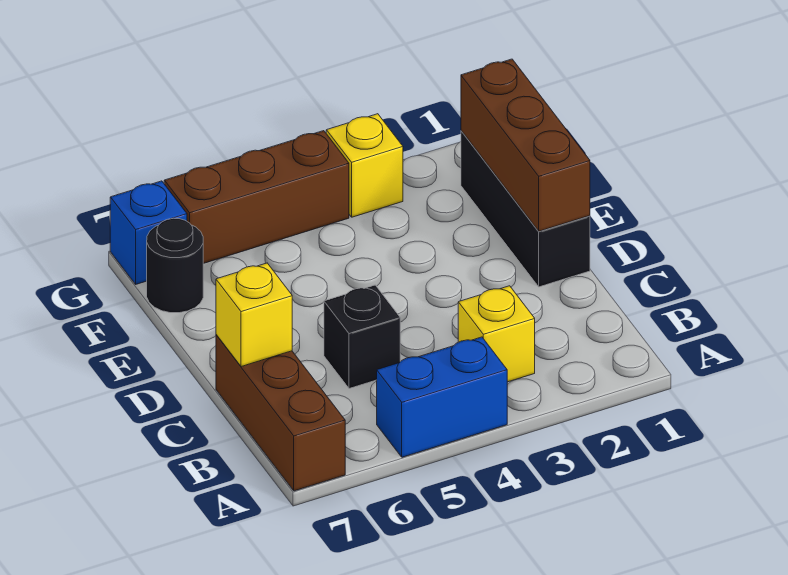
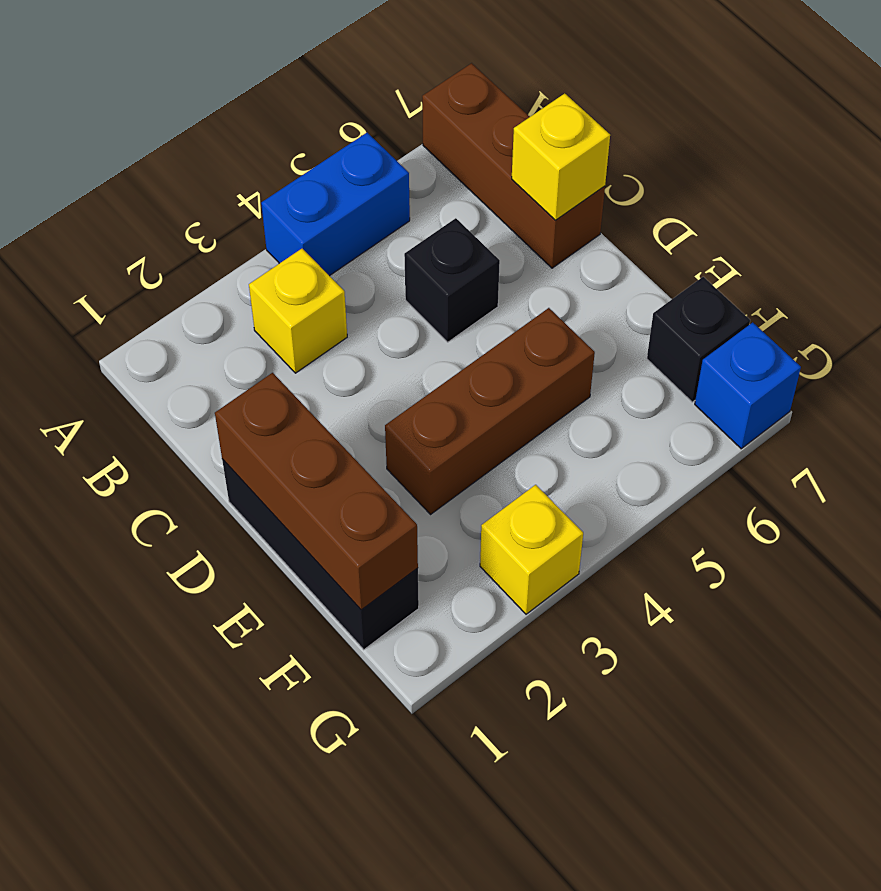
black 1x1 round brick [147,218,203,313] -> black 1x1 brick [647,277,750,402]
brown 1x3 brick [164,131,349,264] -> brown 1x3 brick moved to [385,308,595,514]

